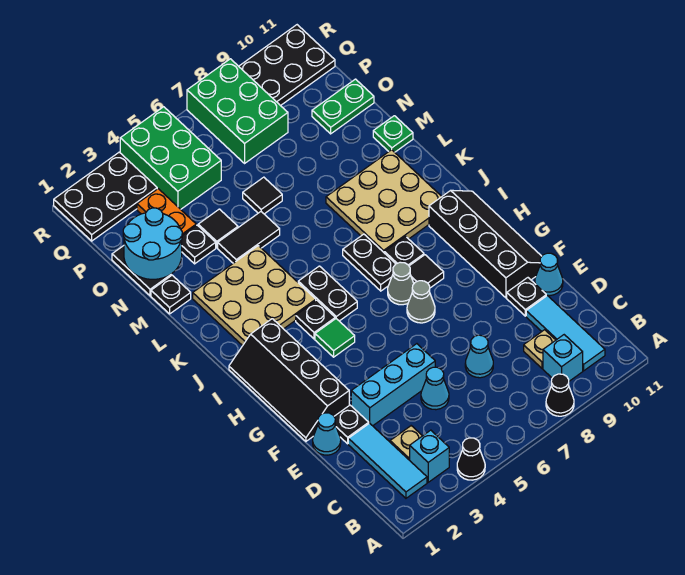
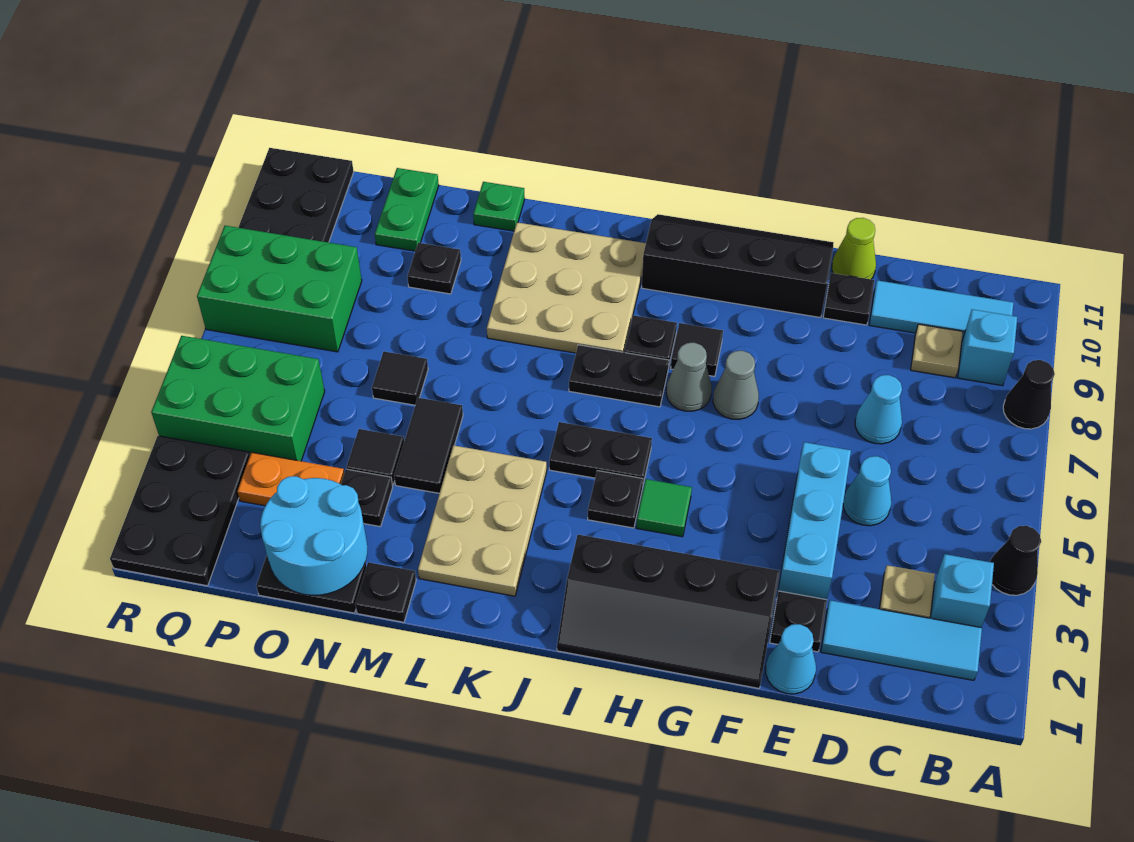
cyan 1x1 cone [535,253,563,296] -> lime 1x1 cone [832,218,876,279]
tan 3x3 plate [193,246,316,346] -> tan 2x3 plate [418,445,547,596]
none -> black 1x1 plate [407,243,461,294]

